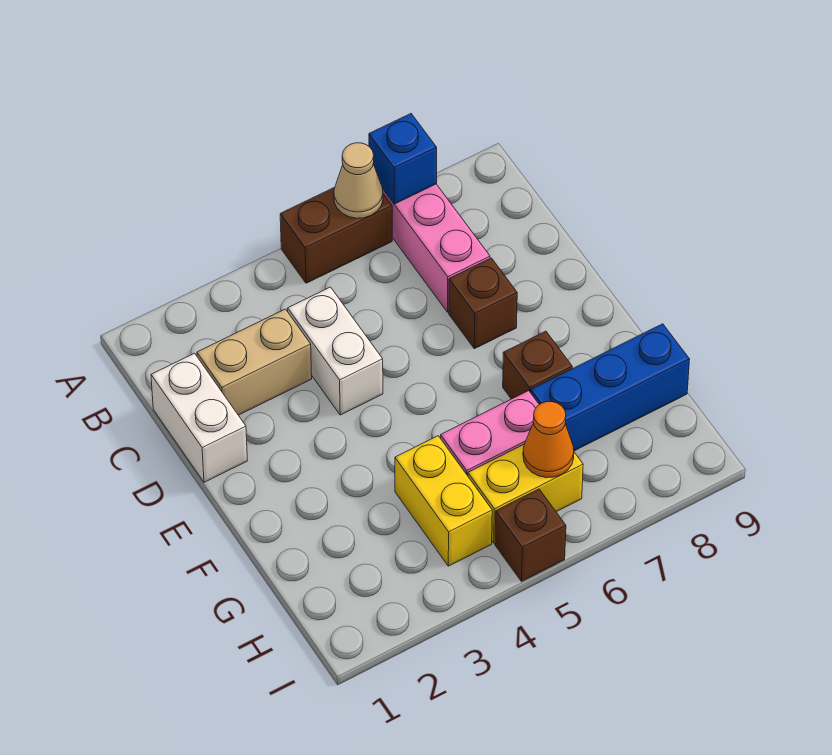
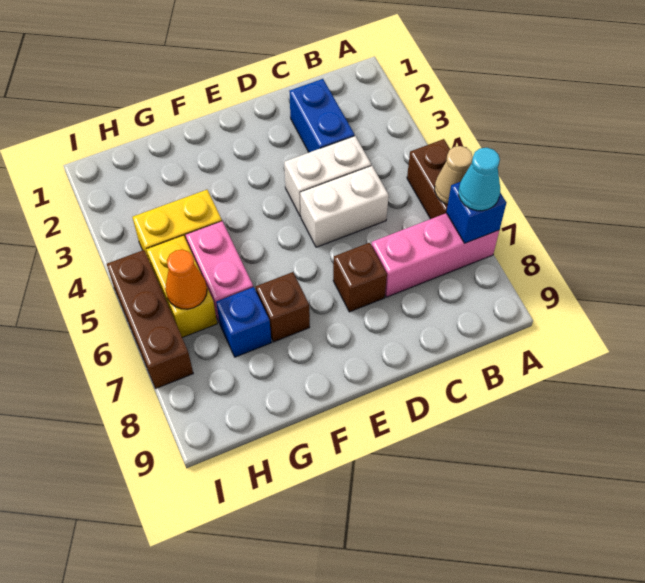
none -> cyan 1x1 cone [459,148,500,211]
white 1x2 brick [151,353,247,482] -> white 1x2 brick moved to [300,166,389,247]
tan 1x2 brick [197,309,312,415] -> blue 1x2 brick [289,79,354,152]
blue 1x3 brick [531,324,690,451] -> blue 1x1 brick [216,287,272,357]
brown 1x1 brick [495,489,566,581] -> brown 1x3 brick [107,250,193,388]

